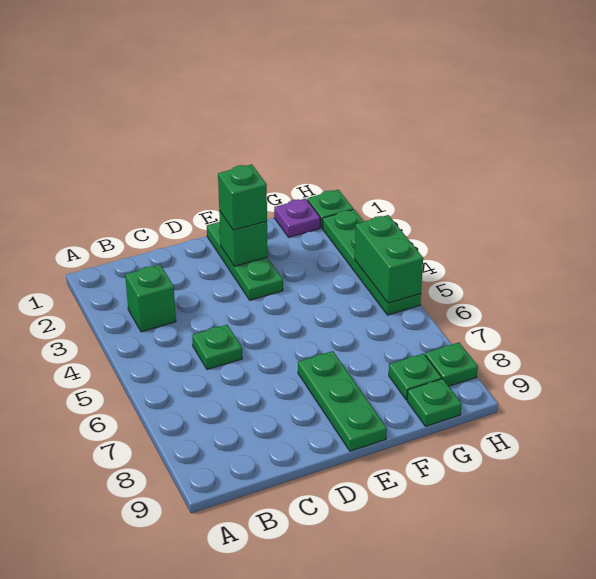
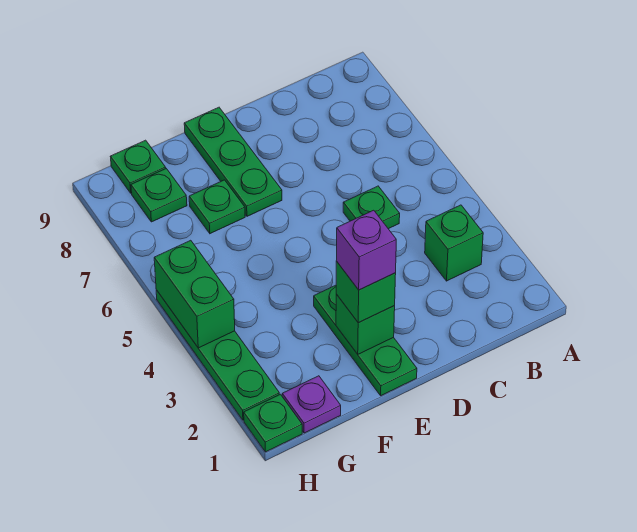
none -> purple 1x1 brick [336,210,396,290]
green 1x1 plate [425,342,478,386] -> green 1x1 plate moved to [189,180,245,234]

